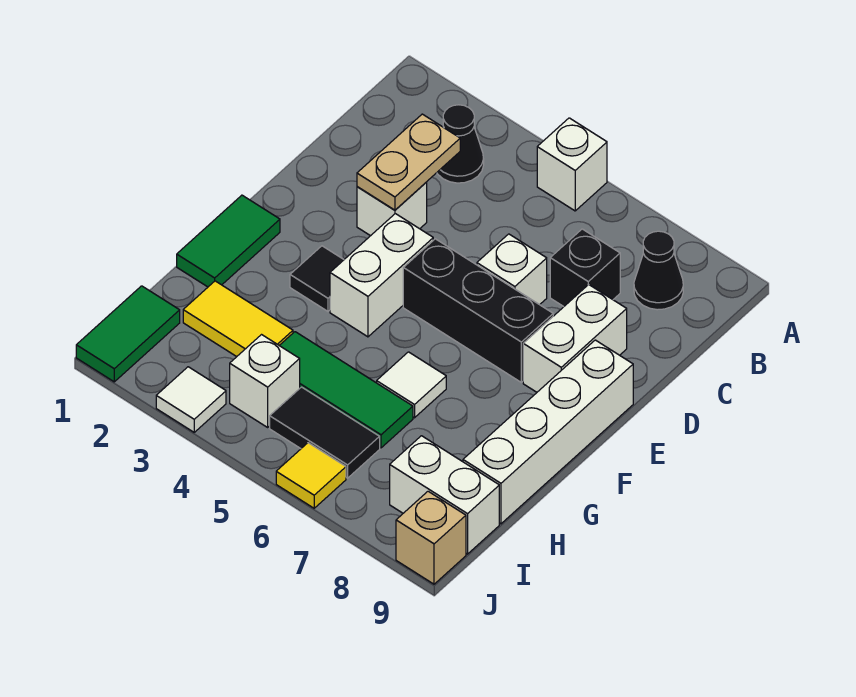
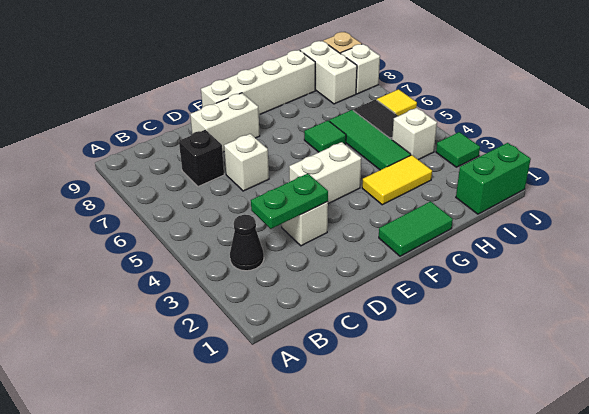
white 1x1 brick [537,118,607,211] -> white 1x1 brick moved to [341,44,380,94]
black 1x1 cone [634,231,683,310] -> none
tan 1x2 plate [357,114,460,210] -> green 1x2 plate [251,174,328,229]
black 1x3 brick [403,239,553,382] -> none
black 1x1 tile [290,246,344,311] -> none
white 1x1 tile [377,352,446,418] -> green 1x1 tile [304,121,346,152]
yellow 1x2 tile [183,281,293,357] -> yellow 1x2 tile turned to [362,155,432,205]
green 1x2 tile [76,286,180,382] -> green 1x2 brick [456,143,531,214]
white 1x1 tile [156,367,226,432] -> green 1x1 tile [436,132,480,167]

